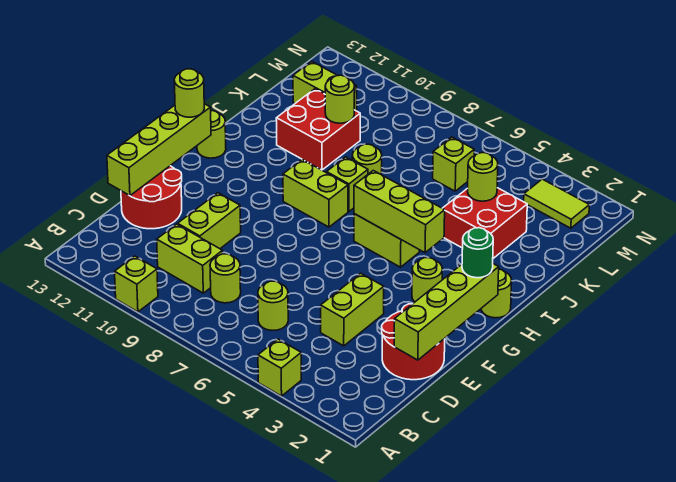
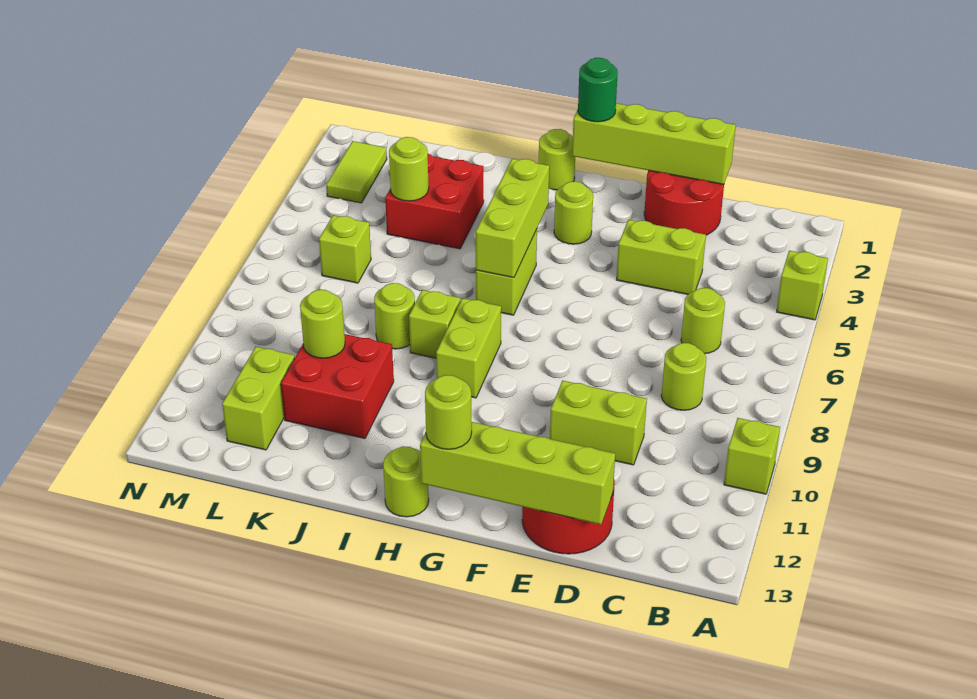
lime 1x2 brick [157,224,223,293] -> none

